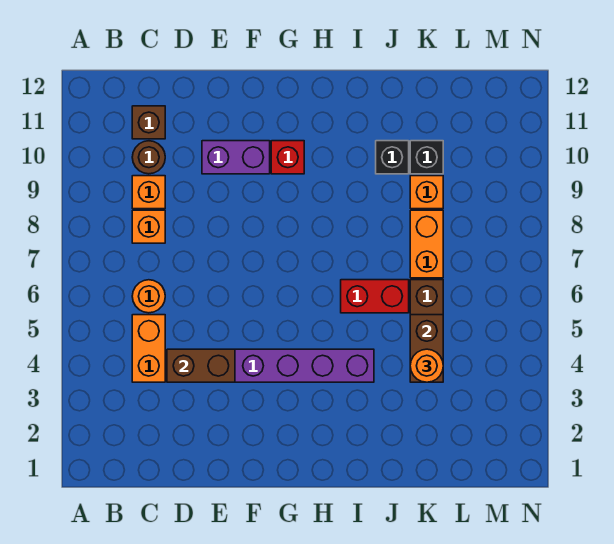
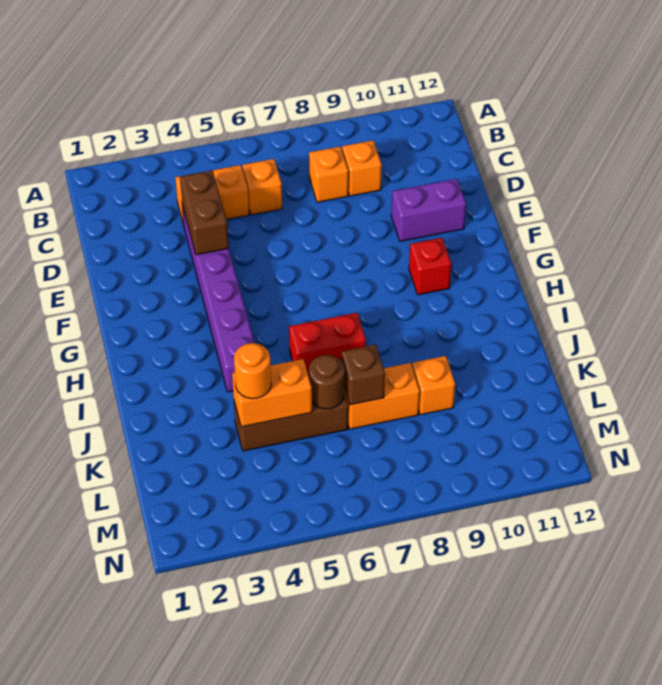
orange 1x1 round brick [132,280,165,313] -> orange 1x1 brick [243,159,282,215]
brown 1x1 round brick [132,141,165,174] -> brown 1x1 round brick moved to [309,355,345,409]
brown 1x1 brick [132,106,165,139] -> brown 1x1 brick moved to [342,345,385,405]
purple 1x2 brick [202,141,270,174] -> purple 1x2 brick turned to [391,179,466,241]
red 1x2 brick [341,280,409,313] -> red 1x2 brick turned to [289,313,366,376]
black 1x1 brick [376,141,409,174] -> none
brown 1x2 brick [410,315,443,382] -> orange 1x2 brick [232,359,312,427]
black 1x1 brick [410,141,443,174] -> none

